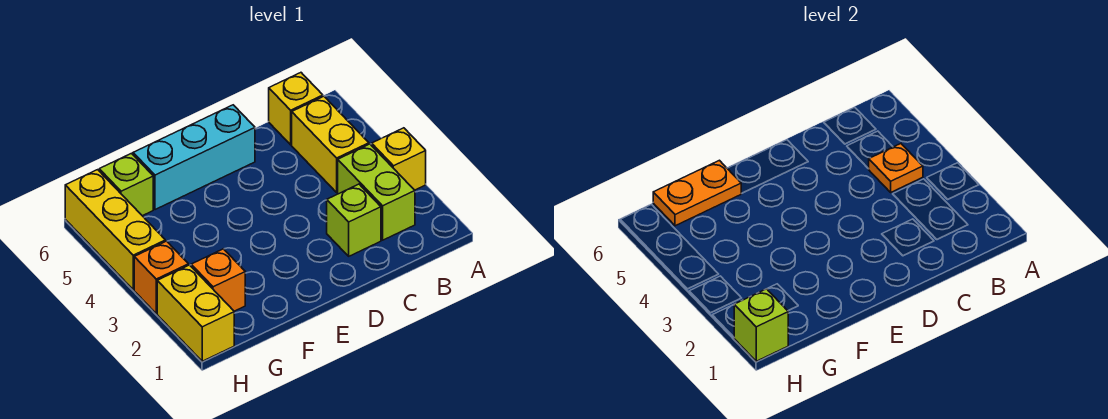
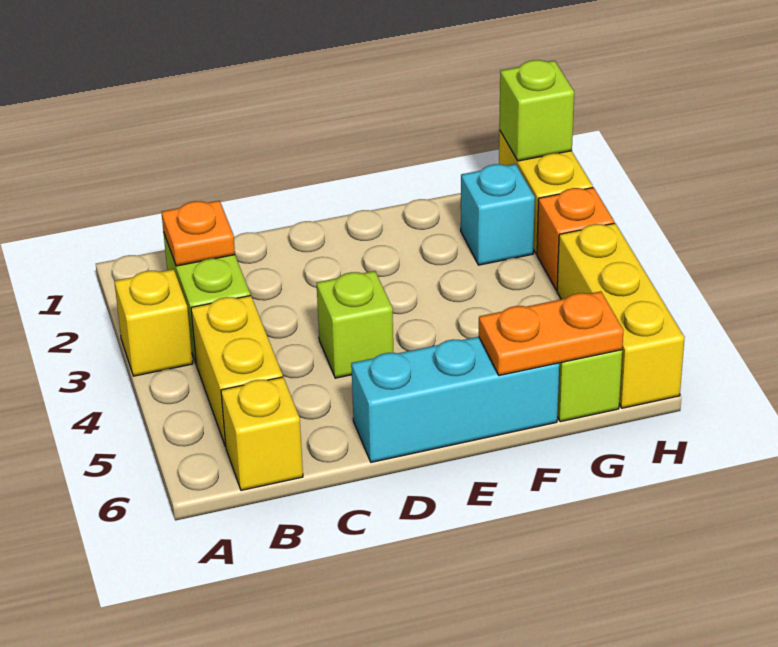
orange 1x1 plate [869,144,923,192] -> orange 1x1 plate moved to [161,200,235,266]
lime 1x1 brick [327,184,381,256] -> lime 1x1 brick moved to [317,271,393,378]
orange 1x1 brick [191,249,245,311] -> cyan 1x1 brick [461,164,535,265]

